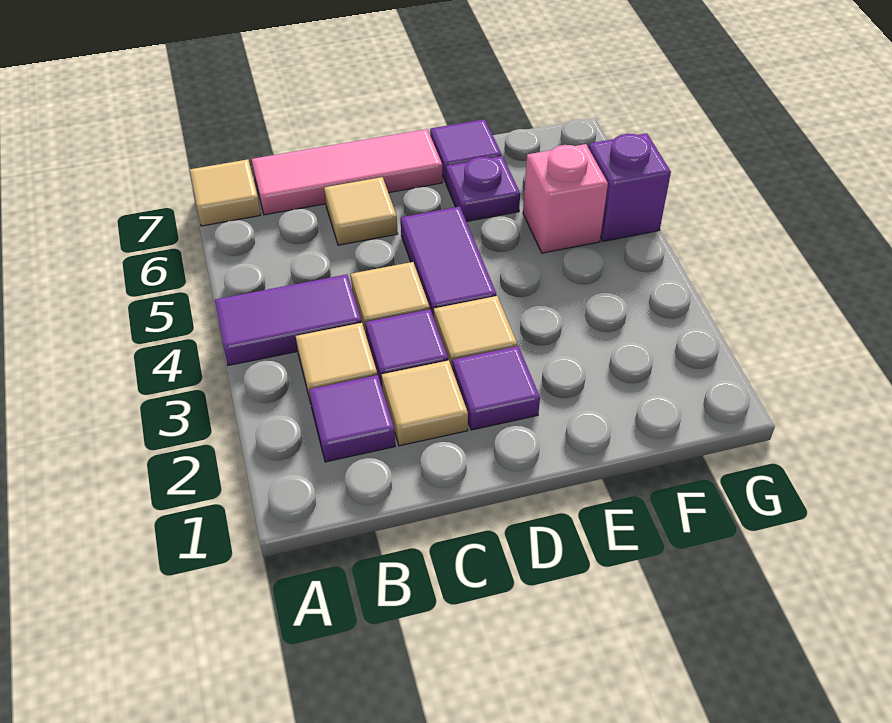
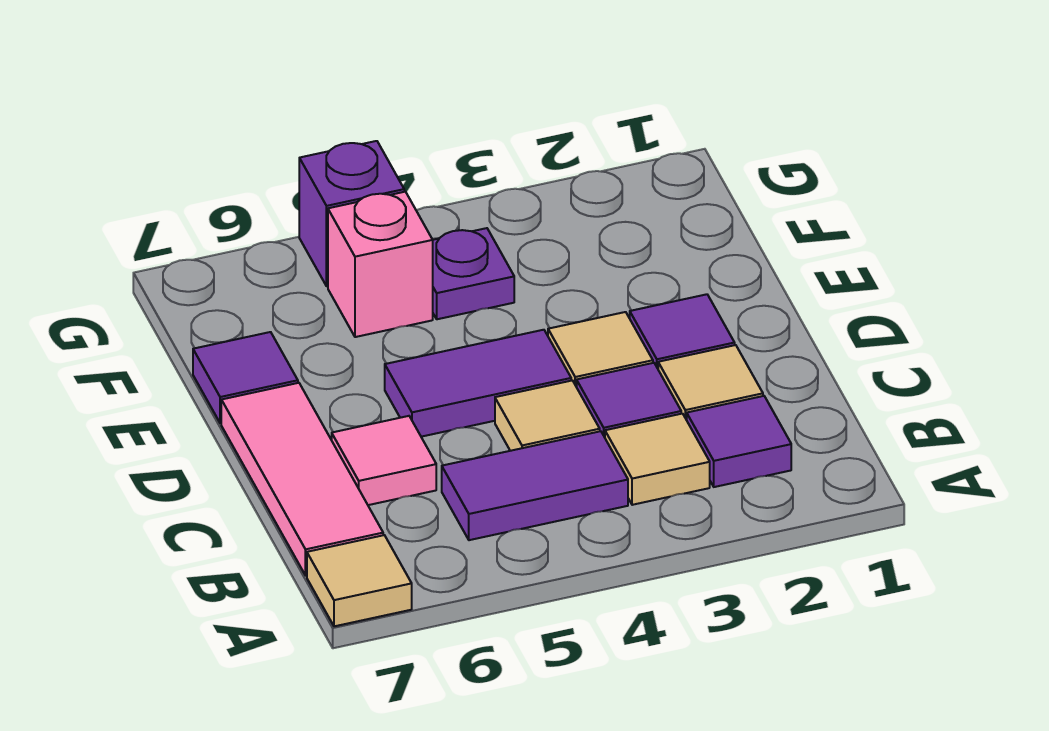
purple 1x2 tile [215,274,362,365] -> purple 1x2 tile turned to [442,431,628,540]
tan 1x1 tile [324,177,398,245] -> pink 1x1 tile [332,416,436,505]
purple 1x1 plate [446,156,520,222] -> purple 1x1 plate moved to [433,228,514,319]

